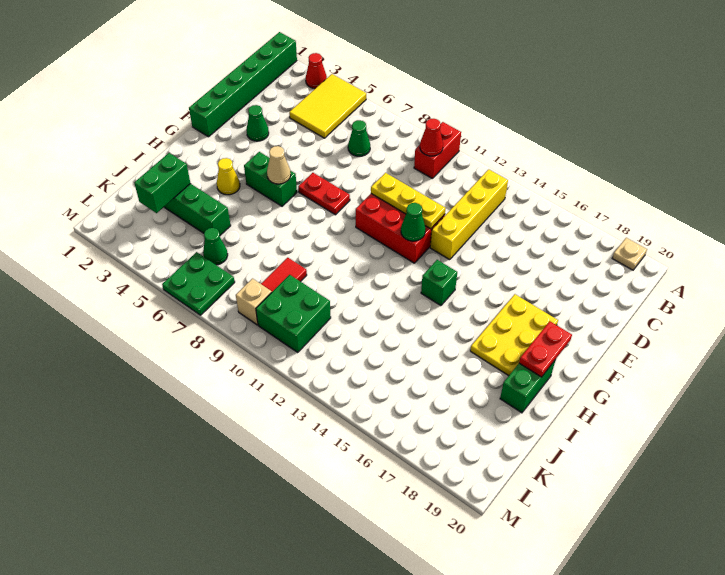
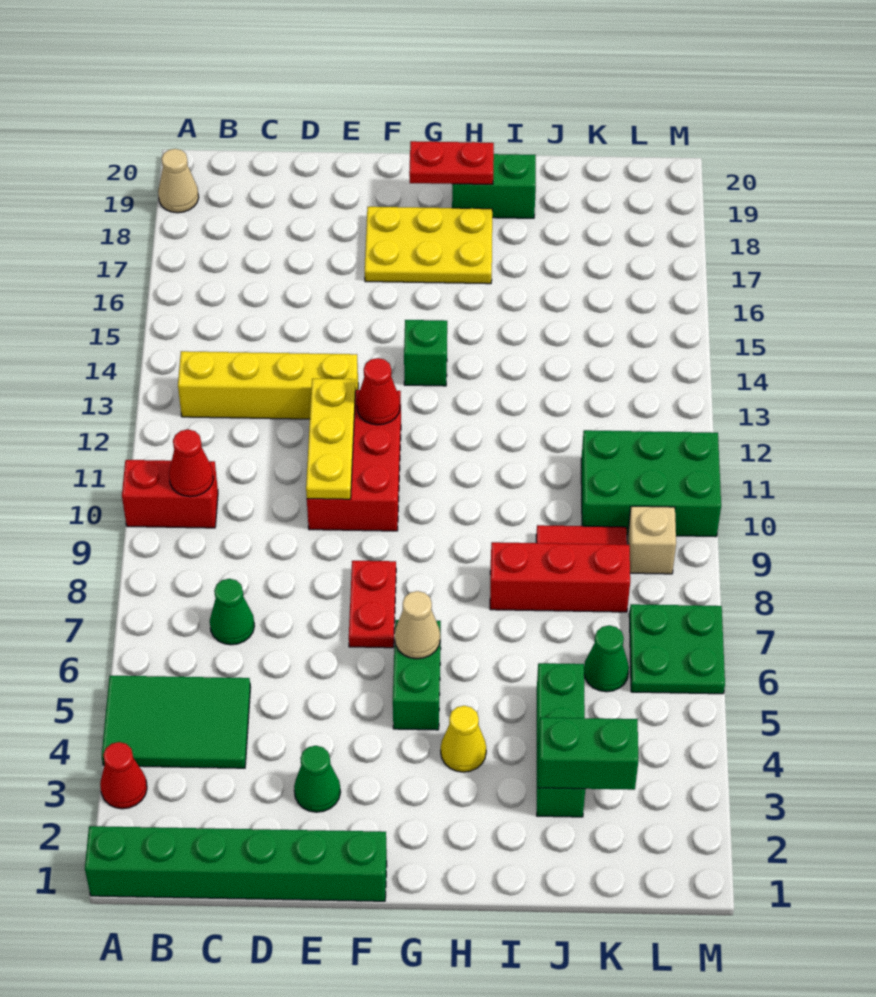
yellow 2x3 tile [289,74,366,138] -> green 2x3 tile [102,676,251,768]
tan 1x1 plate [612,238,647,270] -> tan 1x1 cone [158,149,199,213]
green 1x1 cone [401,203,426,241] -> red 1x1 cone [357,358,400,425]
none -> red 1x3 brick [490,542,630,612]
green 2x2 brick [256,275,331,352] -> green 2x3 brick [581,430,721,537]

